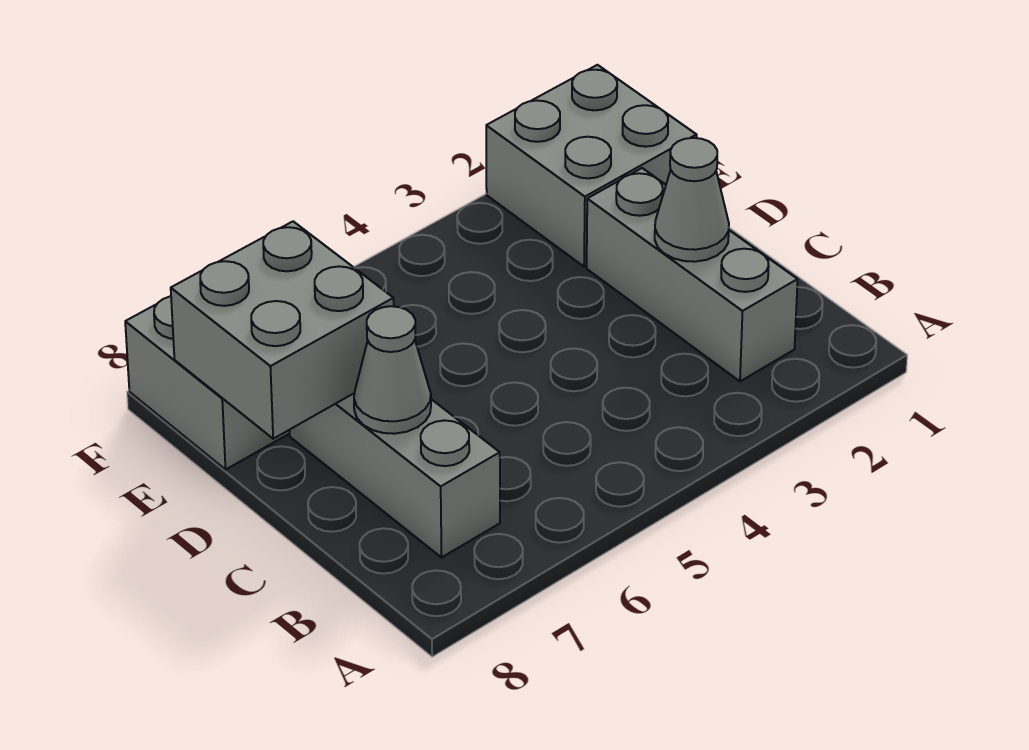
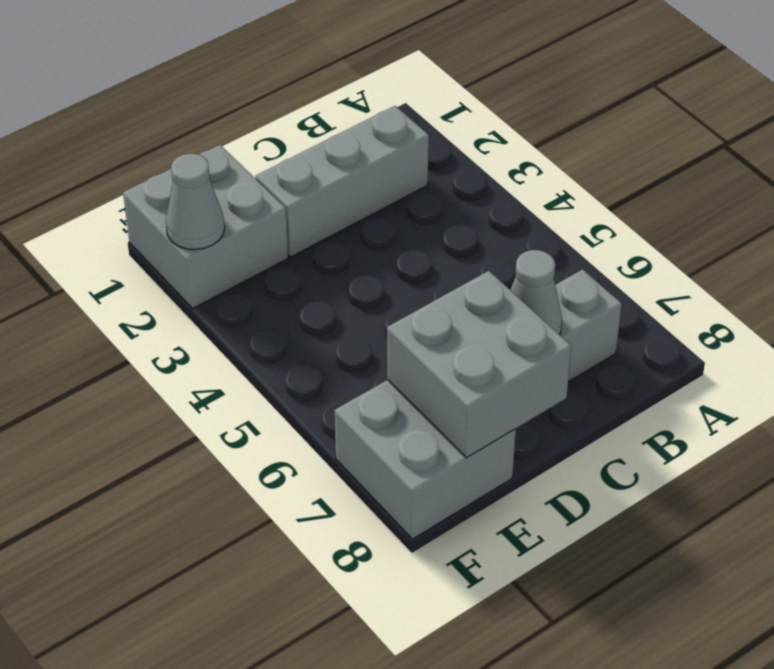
grey 1x1 cone [655,138,729,262] -> grey 1x1 cone moved to [166,154,225,250]

